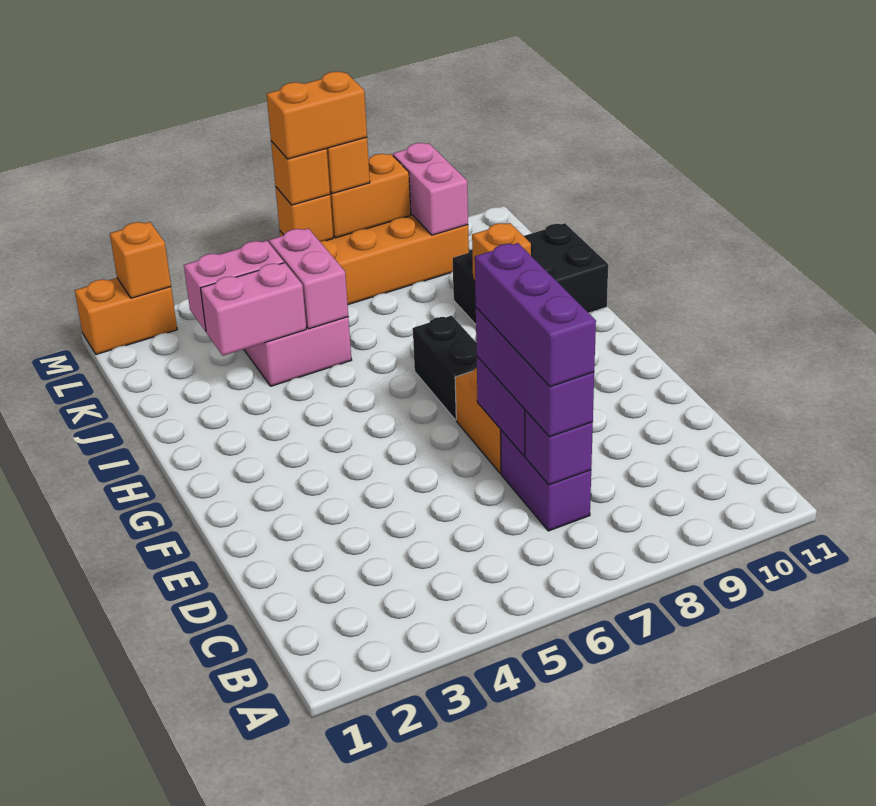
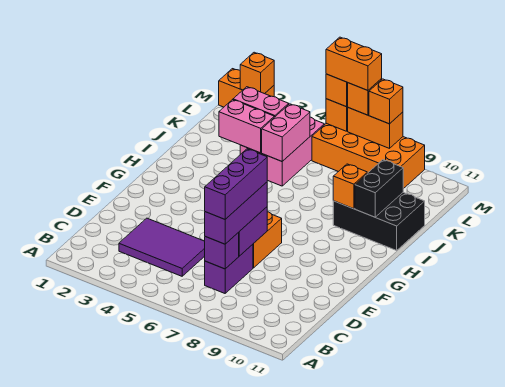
none -> purple 2x3 tile [119,218,205,276]
black 1x2 brick [413,315,477,420] -> black 1x2 brick moved to [355,160,403,217]
pink 1x2 brick [393,143,468,235] -> none
none -> orange 1x1 brick [369,79,403,124]

